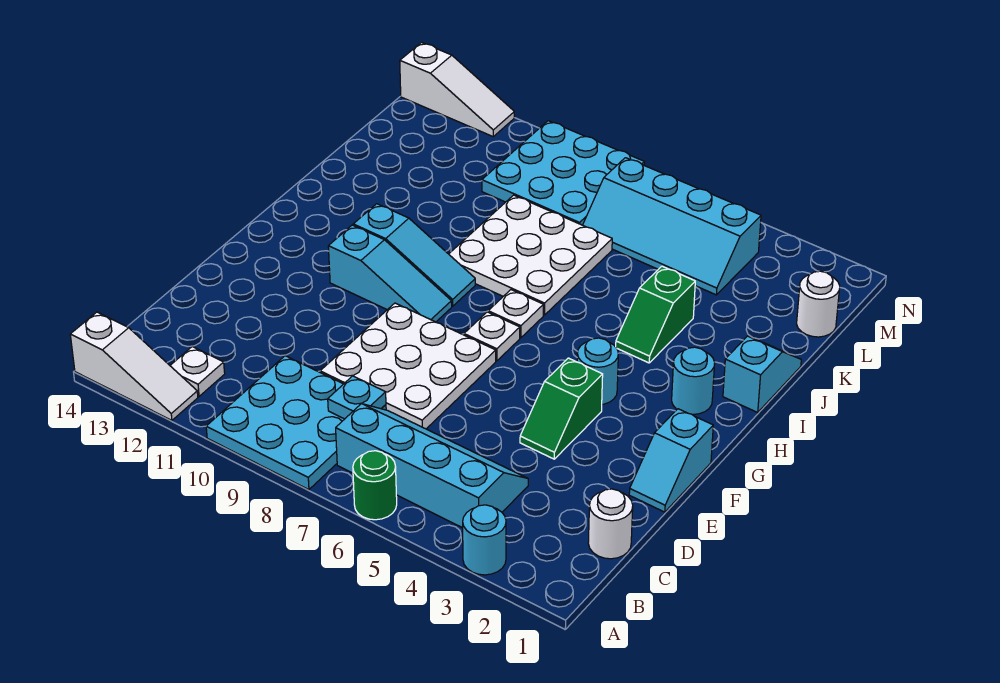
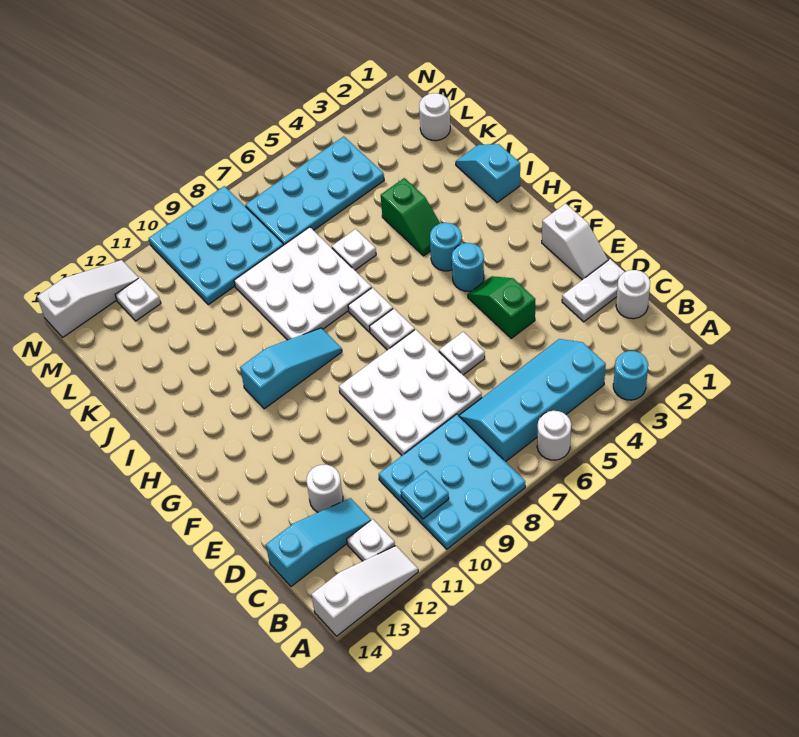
green 1x1 round brick [353,451,397,520] -> white 1x1 round brick [537,411,571,460]
cyan 1x1 plate [328,376,386,419] -> cyan 1x1 plate moved to [401,471,449,519]
none -> white 1x2 plate [562,259,624,322]
none -> white 1x1 round brick [306,465,343,512]
cyan 1x2 slope [629,409,713,512] -> white 1x2 slope [542,203,608,280]
green 1x2 slope [520,358,603,459] -> green 1x2 slope turned to [468,276,535,338]
none -> white 1x1 plate [439,332,485,375]
cyan 1x3 slope [328,225,452,322] -> cyan 1x3 slope moved to [266,498,371,586]
cyan 1x1 round brick [672,347,715,414] -> cyan 1x1 round brick moved to [430,223,462,271]
none -> white 1x1 plate [332,229,376,270]
cyan 2x4 slope [583,158,761,295] -> cyan 2x4 plate [245,136,384,245]
none -> white 1x1 plate [115,277,161,321]

